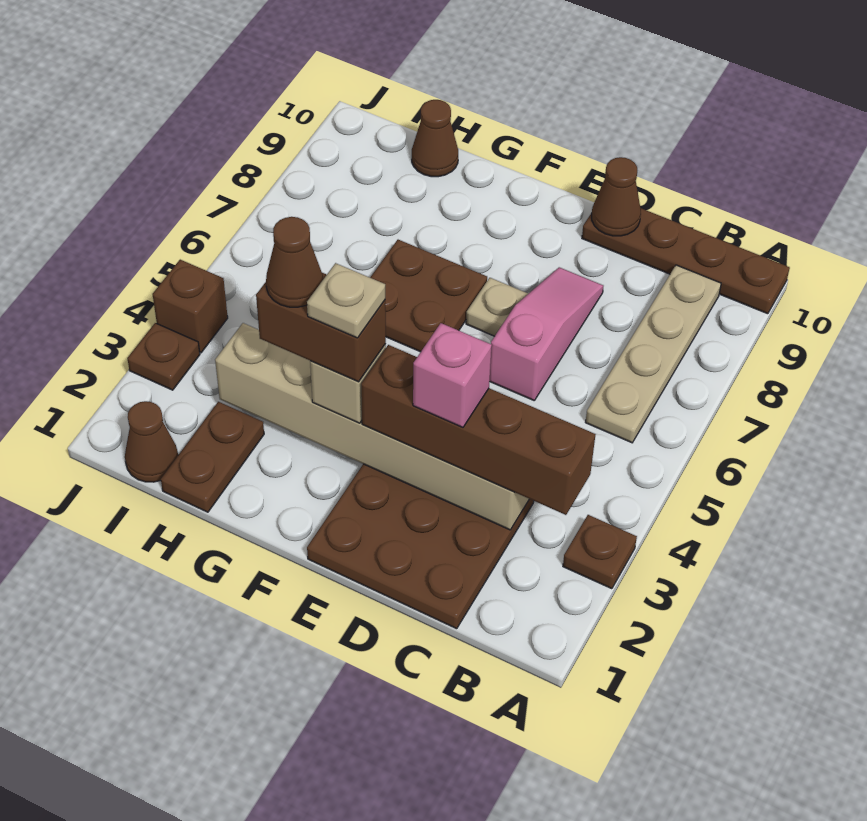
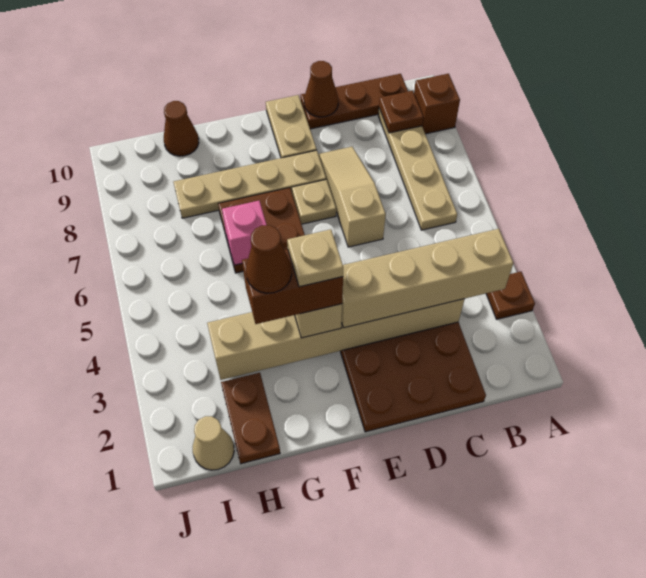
brown 1x4 plate [582,208,790,314] -> brown 1x3 plate [300,74,408,129]
brown 1x4 brick [361,345,595,515] -> tan 1x4 brick [342,229,513,328]
pink 1x1 brick [413,323,492,427] -> pink 1x1 brick moved to [222,201,266,265]
pink 1x3 slope [490,267,603,400] -> tan 1x3 slope [319,147,386,247]
none -> tan 1x4 plate [174,150,326,218]
none -> tan 1x2 plate [266,95,317,158]
brown 1x1 cone [125,401,178,482] -> tan 1x1 cone [193,416,234,470]
brown 1x1 plate [127,323,200,390] -> brown 1x1 plate moved to [379,91,423,133]
brown 1x1 brick [153,260,228,353] -> brown 1x1 brick moved to [414,74,460,134]

